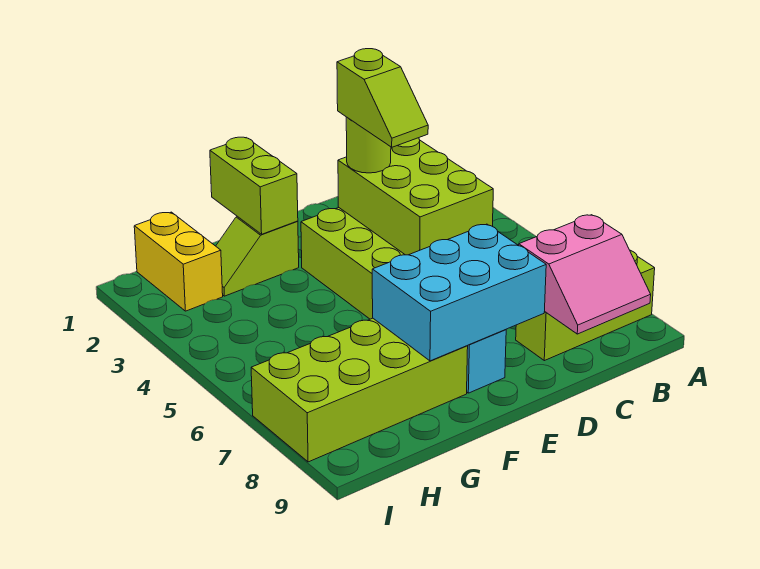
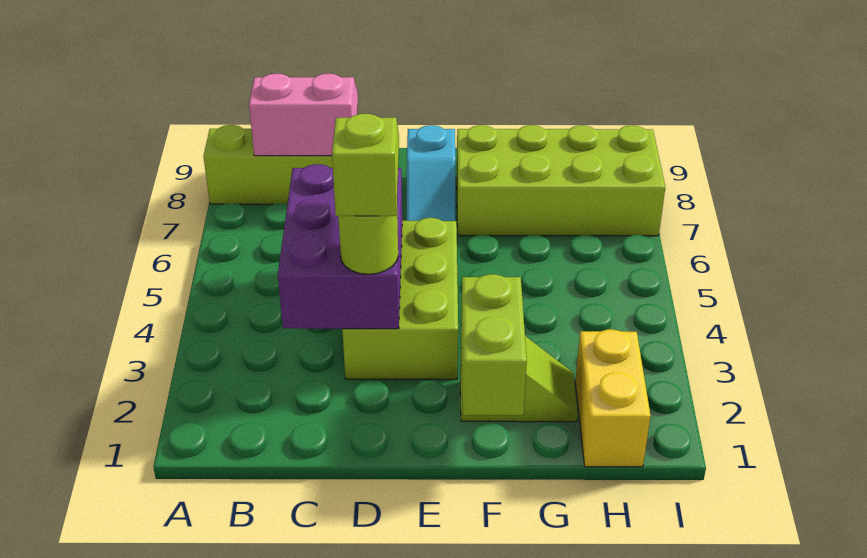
lime 2x3 brick [338,138,493,255] -> purple 2x3 brick [278,164,402,329]
cyan 2x3 brick [372,224,546,361] -> none

